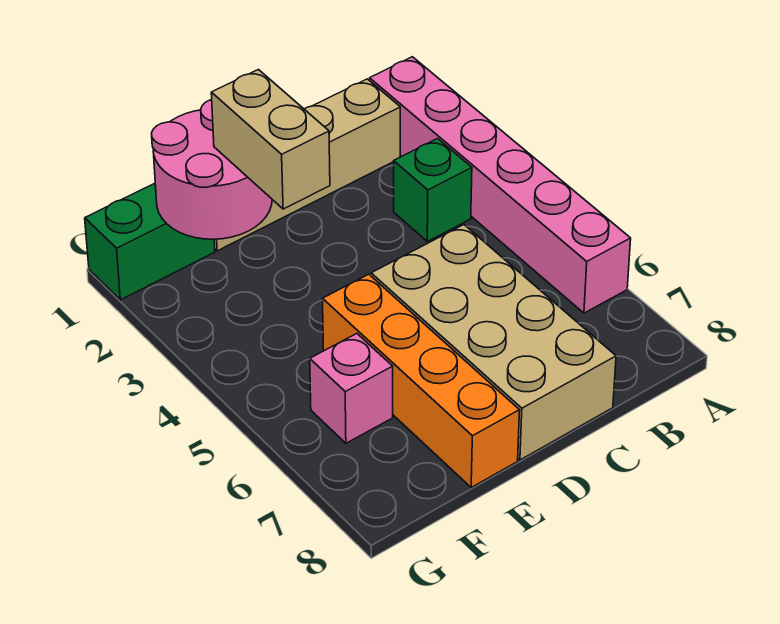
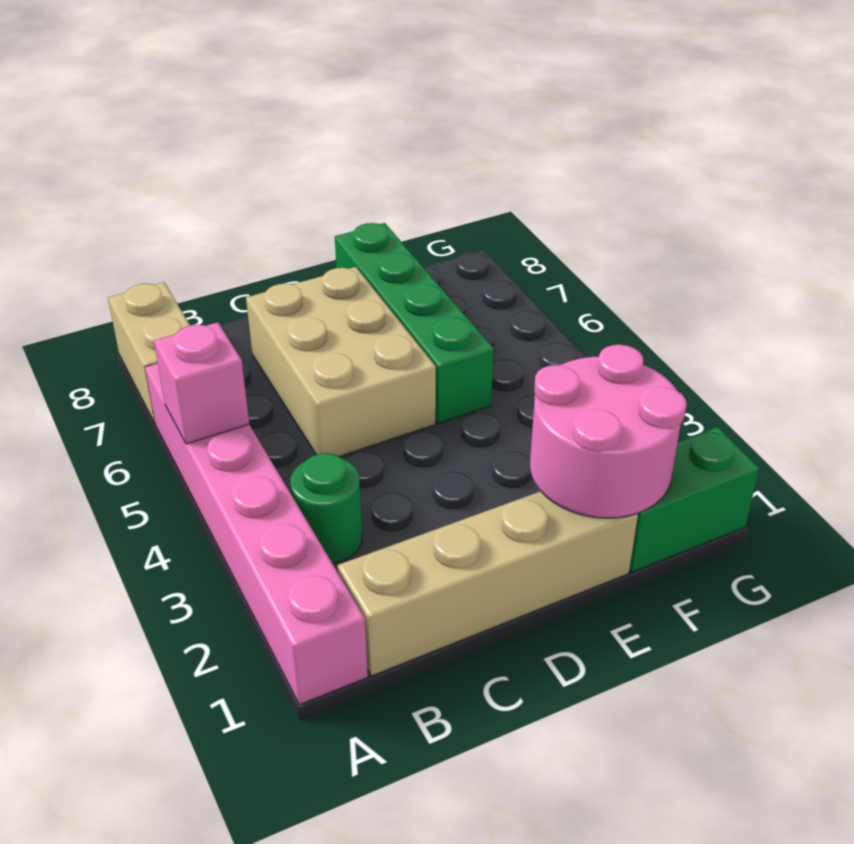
green 1x1 brick [394,139,472,241] -> green 1x1 round brick [290,453,362,563]
tan 2x4 brick [371,225,616,460] -> tan 2x3 brick [246,267,436,457]
tan 1x2 brick [211,70,330,209] -> tan 1x2 brick moved to [108,282,190,423]
orange 1x4 brick [323,274,519,487] -> green 1x4 brick [335,223,494,424]
pink 1x1 brick [310,334,393,443] -> pink 1x1 brick moved to [154,322,249,444]

